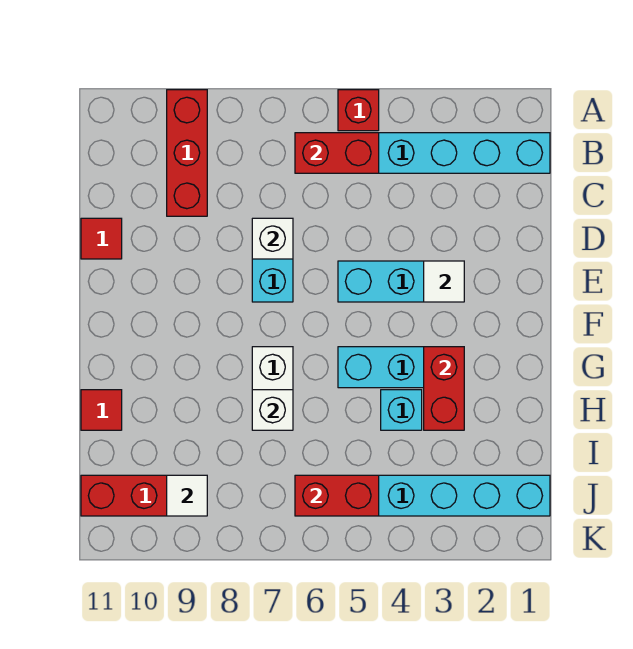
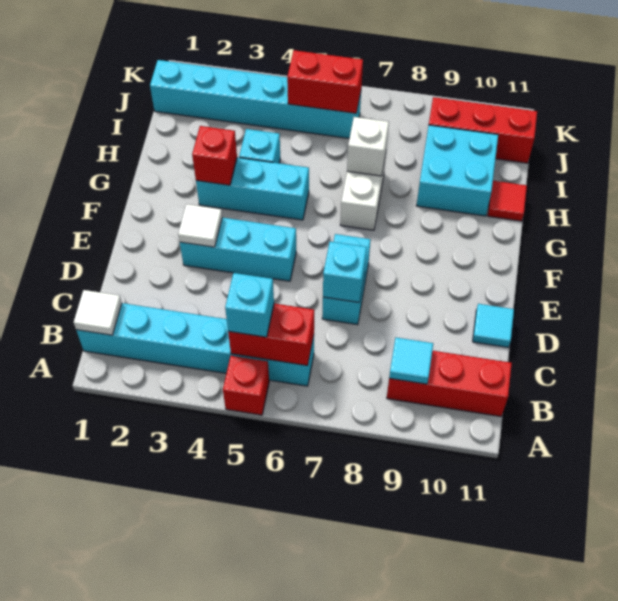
red 1x3 brick [167,90,207,216] -> red 1x3 brick turned to [387,351,512,416]
none -> cyan 1x1 brick [225,273,274,337]
none -> cyan 1x1 tile [389,338,433,384]
white 1x1 brick [252,218,293,259] -> cyan 1x1 brick [323,242,367,302]
red 1x1 tile [81,218,122,259] -> cyan 1x1 tile [473,304,514,347]
red 1x2 brick [424,347,464,430] -> red 1x1 brick [192,126,237,185]
none -> cyan 2x2 brick [417,125,498,216]
white 1x1 tile [167,475,207,516] -> white 1x1 tile moved to [74,290,122,335]

